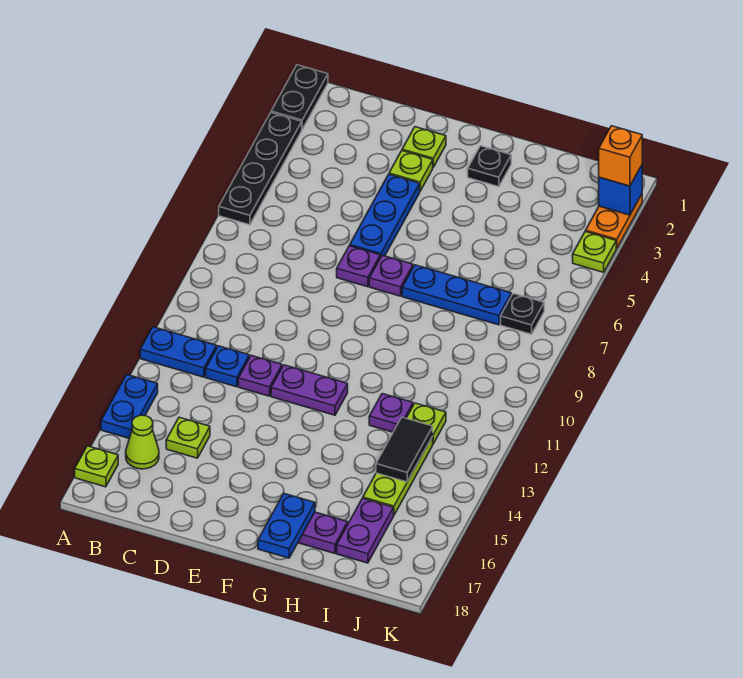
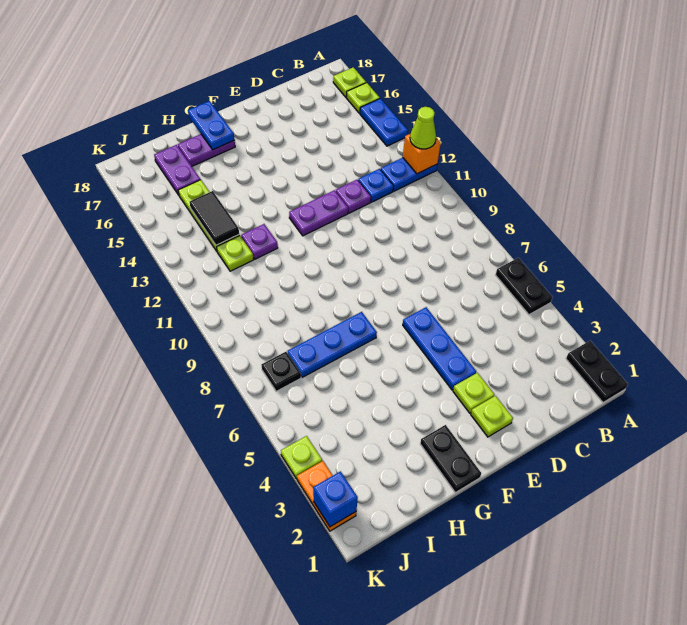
black 1x4 plate [219,113,302,225] -> black 1x2 plate [496,258,552,315]
lime 1x1 cone [126,415,159,469] -> lime 1x1 cone moved to [410,107,436,149]
lime 1x1 plate [166,417,210,458] -> lime 1x1 plate moved to [347,83,380,113]
purple 1x1 plate [337,246,380,287] -> none
purple 1x1 plate [369,255,413,296] -> none
black 1x1 plate [468,146,511,187] -> black 1x2 plate [420,425,481,493]
orange 1x1 brick [599,126,642,186] -> orange 1x1 brick moved to [403,134,441,174]

